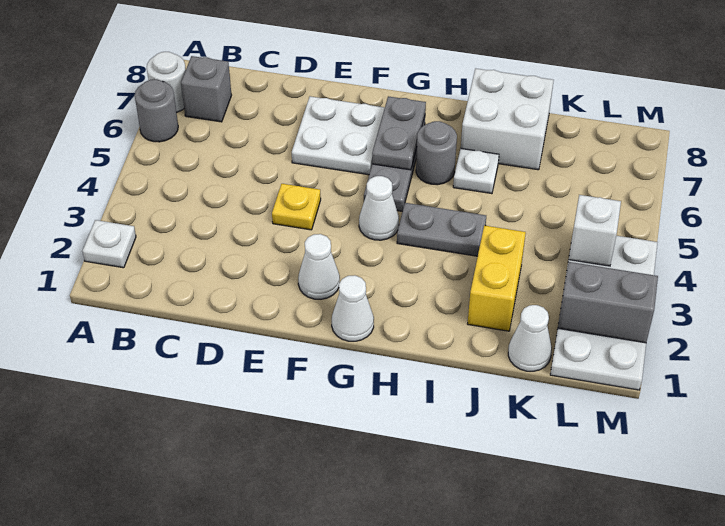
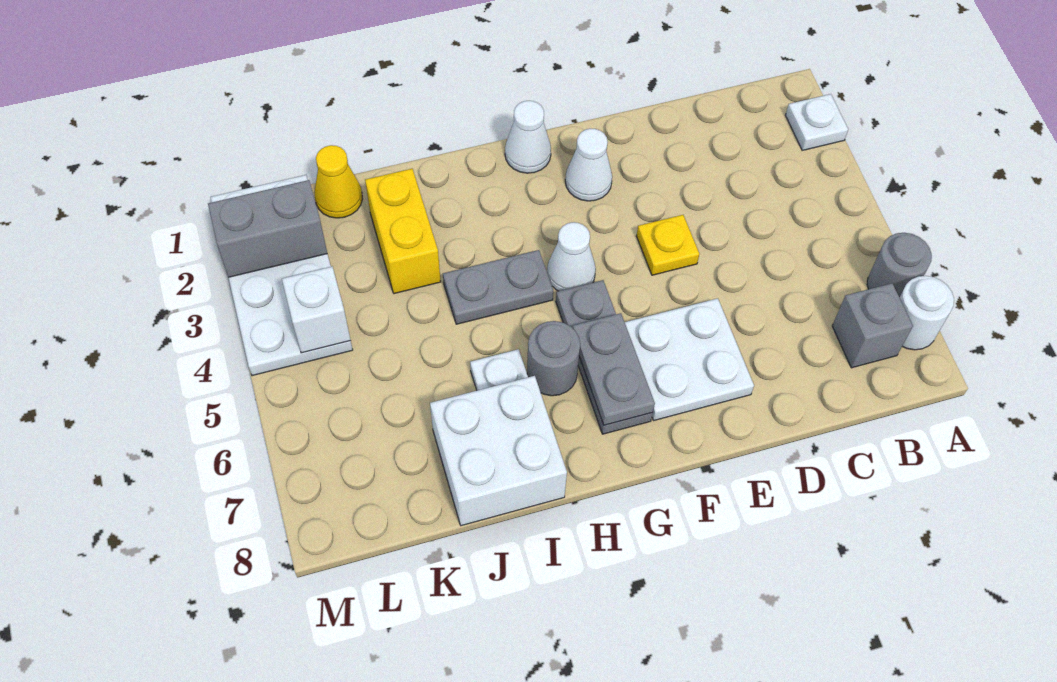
white 1x1 cone [508,305,552,371] -> yellow 1x1 cone [314,145,362,218]

